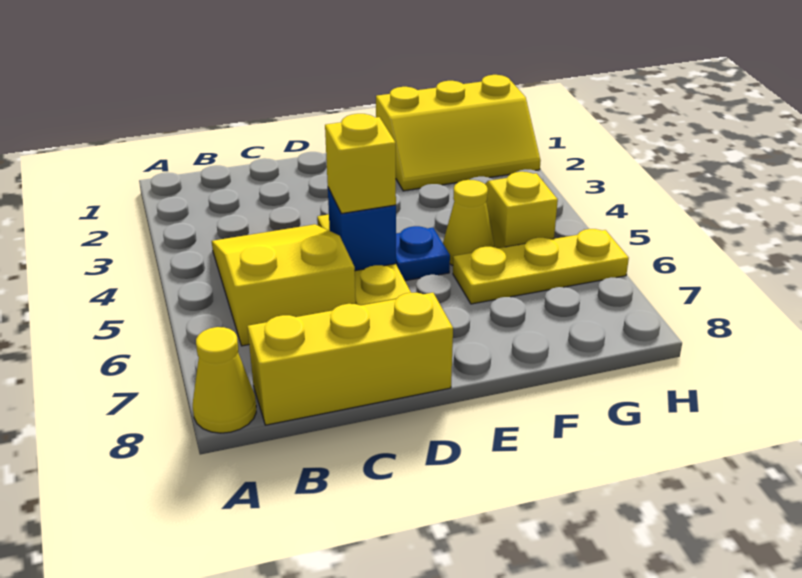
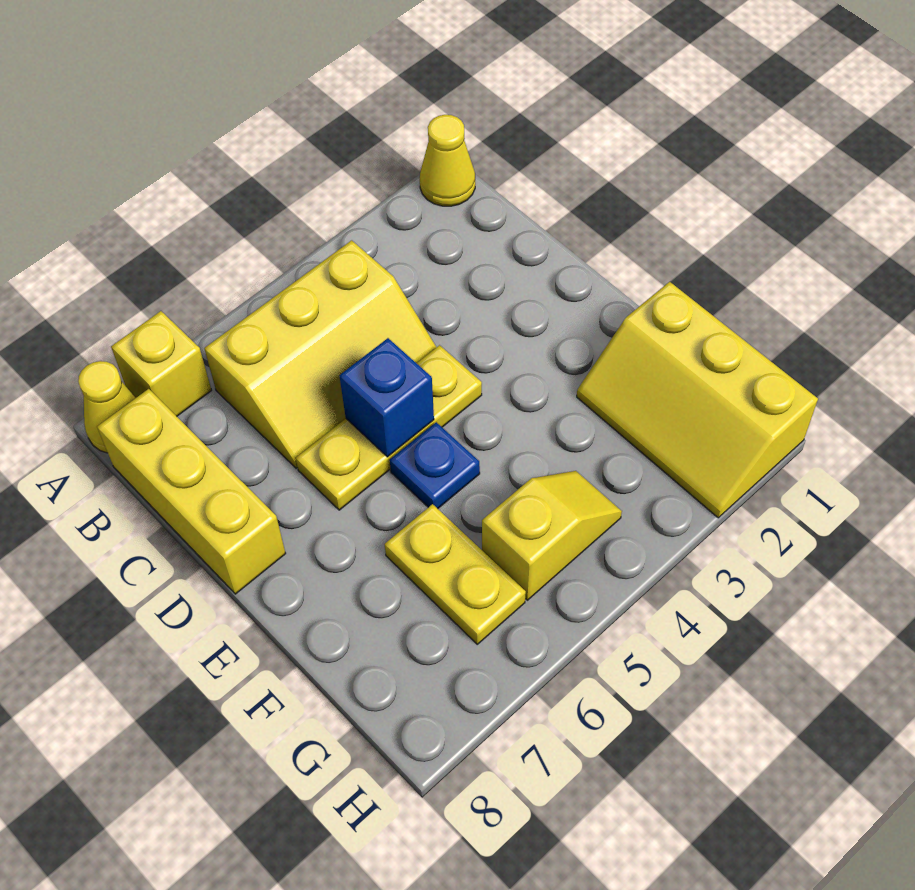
yellow 2x3 slope [212,224,356,346] -> yellow 2x3 slope turned to [204,240,436,468]
yellow 1x1 brick [325,114,396,214] -> yellow 1x1 brick moved to [111,311,212,416]
yellow 1x1 cone [443,180,494,265] -> yellow 1x1 cone moved to [420,115,475,206]
yellow 1x3 plate [453,229,629,304] -> yellow 1x2 plate [385,504,526,644]

